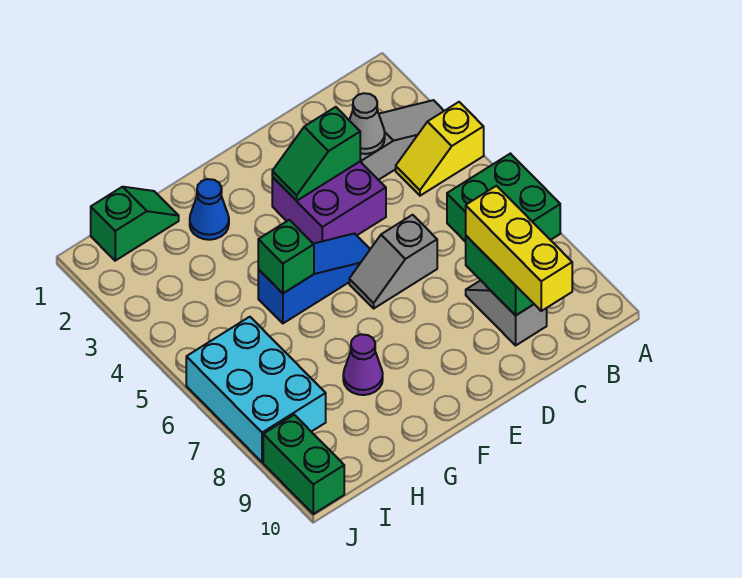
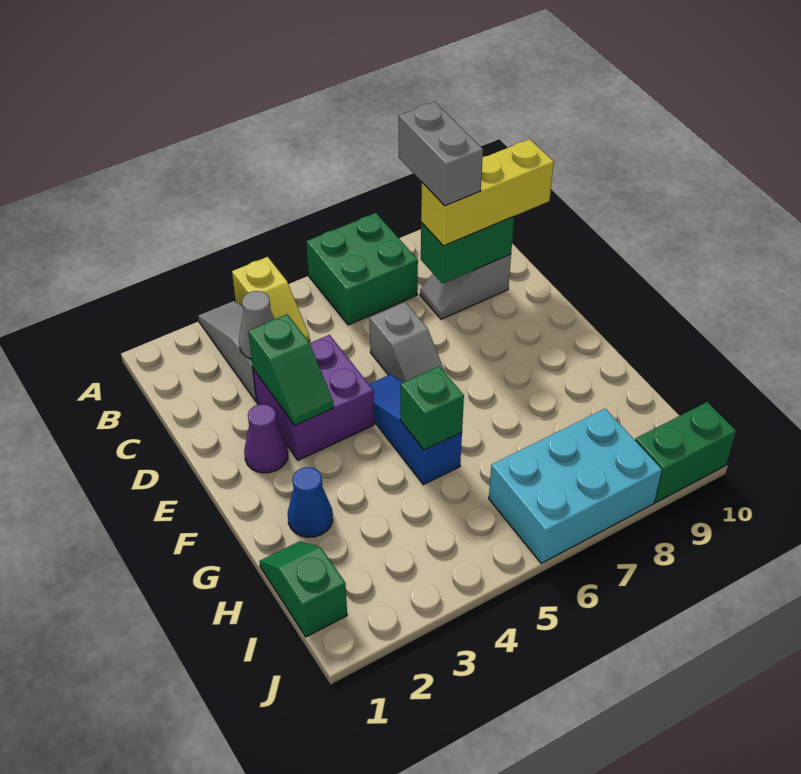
none -> grey 1x2 brick [399,102,483,206]
purple 1x1 cone [343,334,383,395] -> purple 1x1 cone moved to [244,404,288,473]

